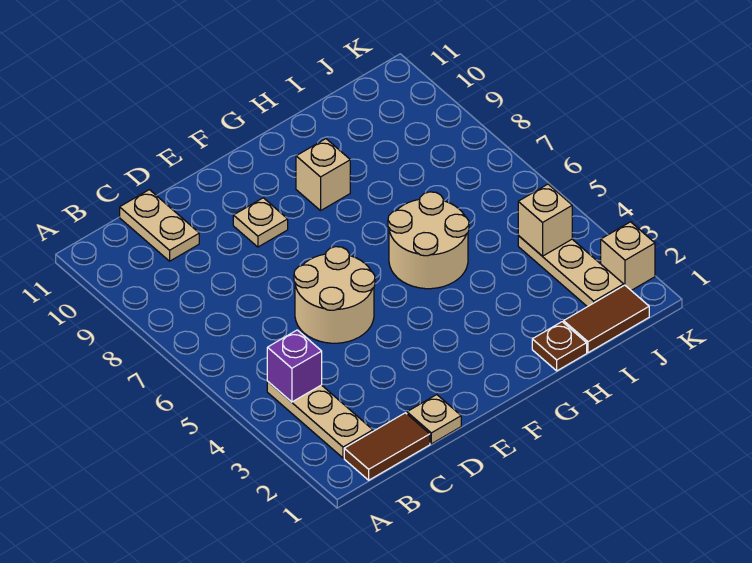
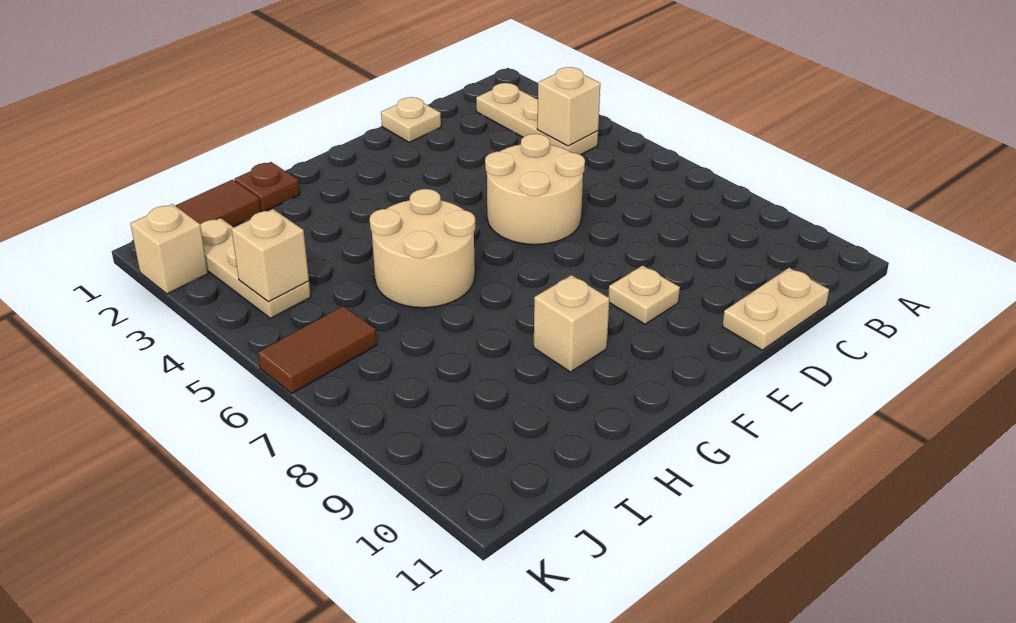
brown 1x2 tile [344,413,430,480] -> brown 1x2 tile moved to [258,306,377,393]
purple 1x1 brick [267,330,322,402] -> tan 1x1 brick [537,67,600,146]
tan 1x2 plate [120,190,199,261] -> tan 1x2 plate turned to [722,268,829,350]

